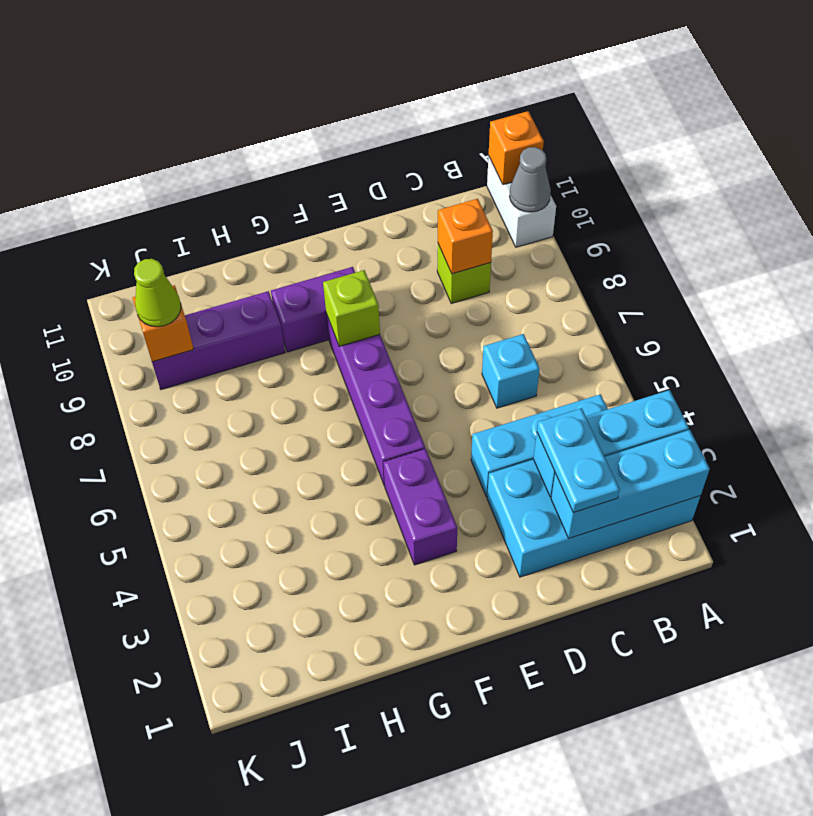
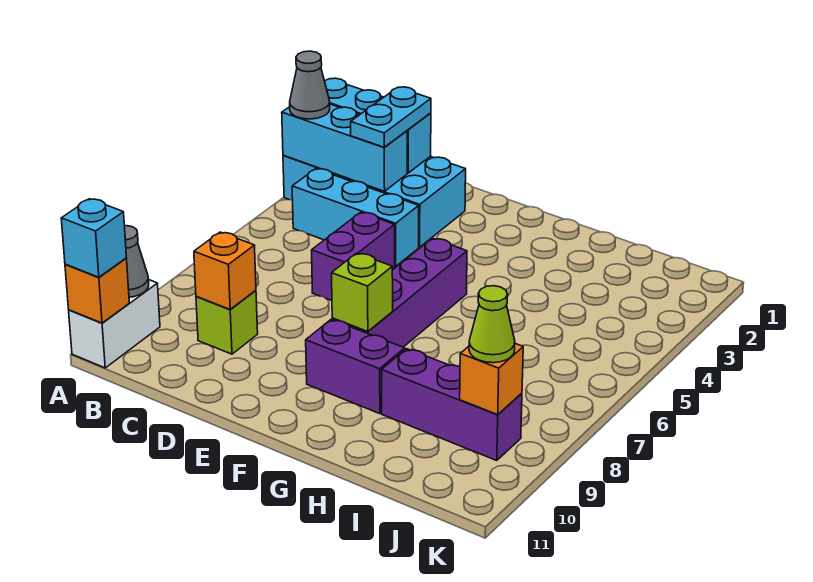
none -> grey 1x1 cone [290,51,330,119]
cyan 1x1 brick [482,334,540,408] -> cyan 1x1 brick moved to [61,199,126,277]
purple 1x2 brick [383,449,457,565] -> purple 1x2 brick moved to [312,212,395,301]

